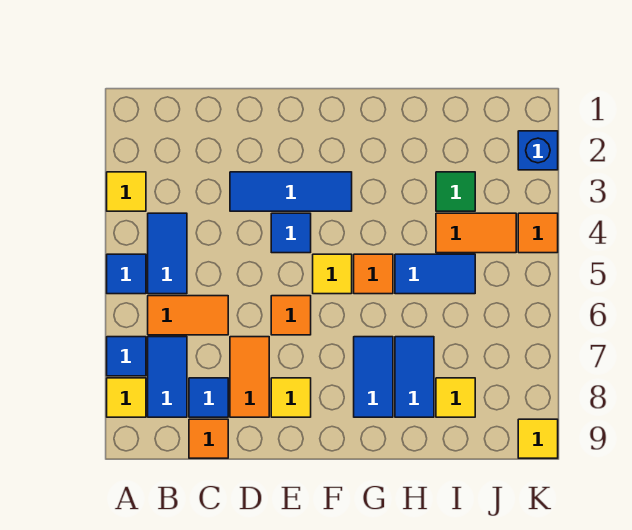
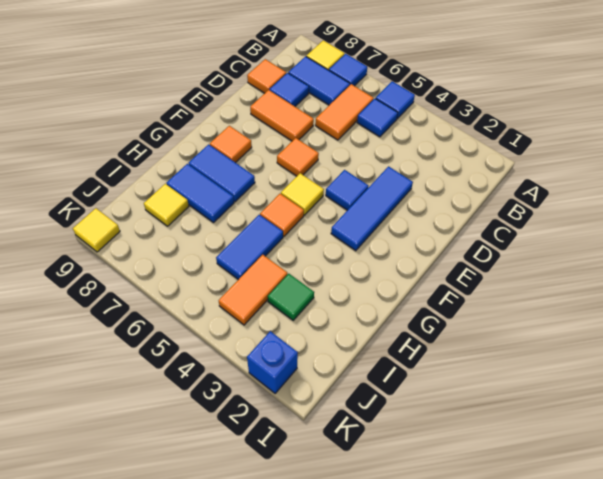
yellow 1x1 tile [107,172,146,211] -> none
blue 1x2 tile [148,213,187,294] -> blue 1x1 tile [357,99,398,137]
yellow 1x1 tile [271,378,311,417] -> none
orange 1x1 tile [518,213,558,253] -> orange 1x1 tile moved to [210,126,252,163]

